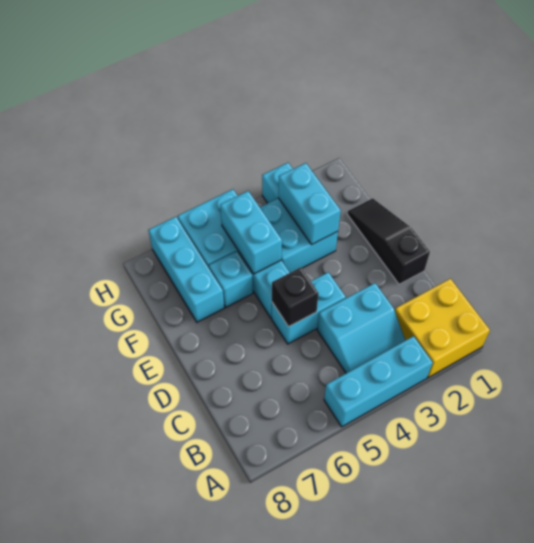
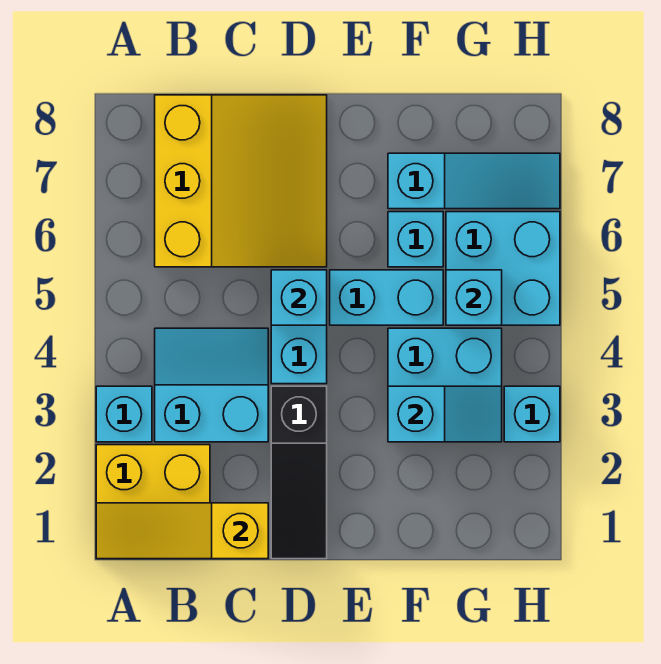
none -> yellow 1x3 slope [96,503,268,559]
cyan 1x3 brick [324,336,433,427] -> cyan 1x1 brick [96,386,152,442]
cyan 2x2 slope [317,283,405,373] -> cyan 2x2 slope turned to [155,328,268,442]
none -> yellow 3x3 slope [155,95,327,267]
black 1x3 slope [347,198,430,284] -> black 1x3 slope turned to [271,386,327,559]
black 1x1 brick [272,267,319,327] -> cyan 1x1 brick [271,270,327,325]
cyan 1x2 brick [278,163,341,245] -> cyan 1x2 slope [388,386,502,442]
cyan 1x2 brick [220,191,282,274] -> cyan 1x1 brick [446,270,502,325]
cyan 1x3 brick [149,217,224,322] -> cyan 1x3 slope [388,153,560,209]

